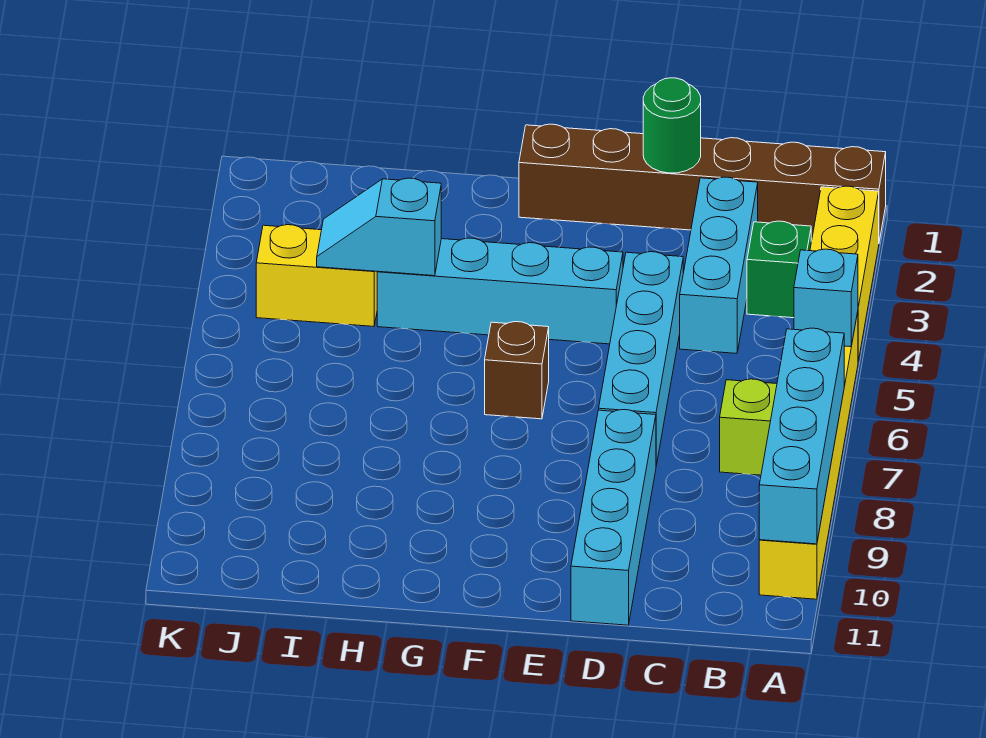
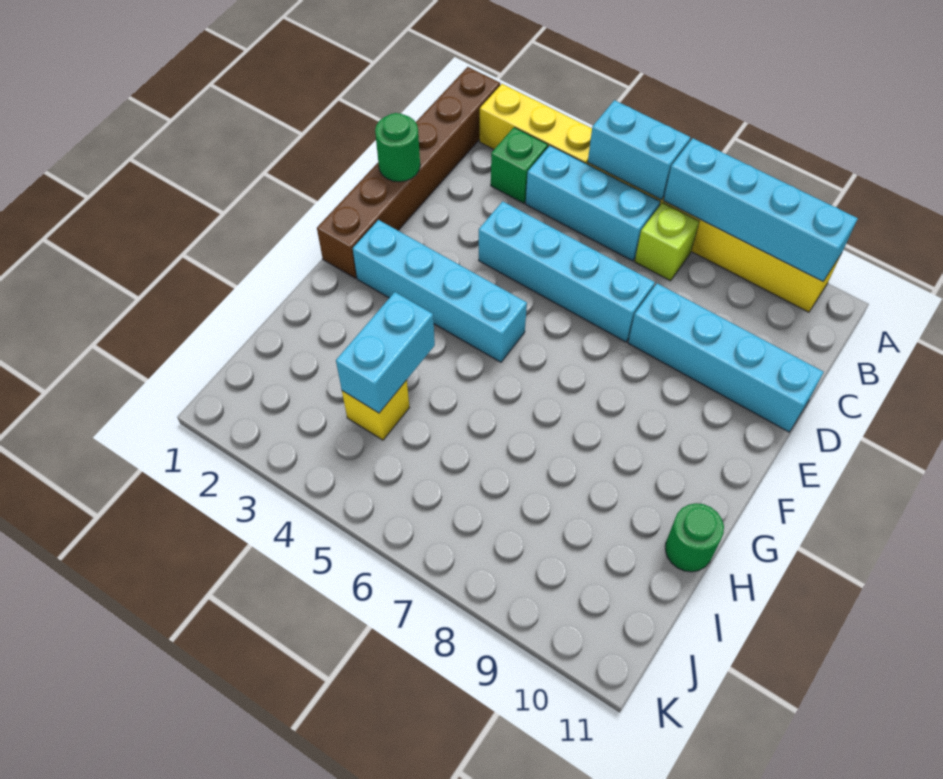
cyan 1x1 brick [794,249,858,347] -> cyan 1x2 brick [588,100,691,200]
cyan 1x3 brick [680,177,758,353] -> cyan 1x3 brick moved to [526,146,660,261]
cyan 1x4 brick [377,238,623,344] -> cyan 1x4 brick turned to [353,220,527,362]
brown 1x1 brick [485,322,549,419] -> none
cyan 1x2 slope [317,178,441,276] -> cyan 1x2 brick [336,292,435,413]
none -> green 1x1 round brick [665,503,724,572]
yellow 1x2 brick [256,225,377,326] -> yellow 1x1 brick [342,380,410,440]

